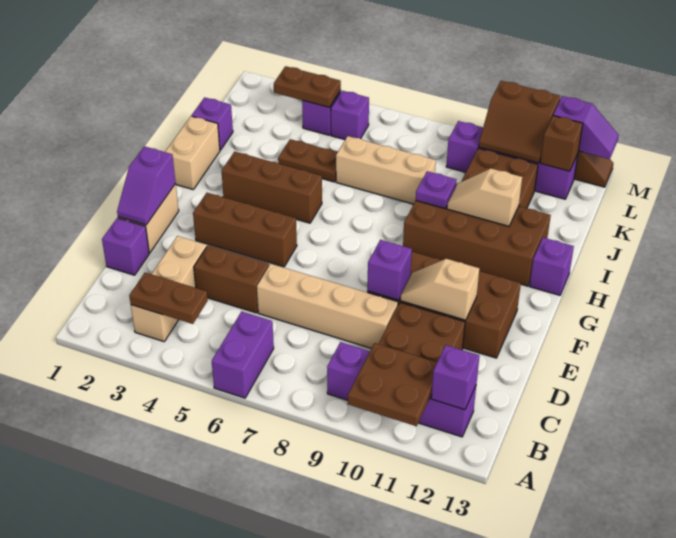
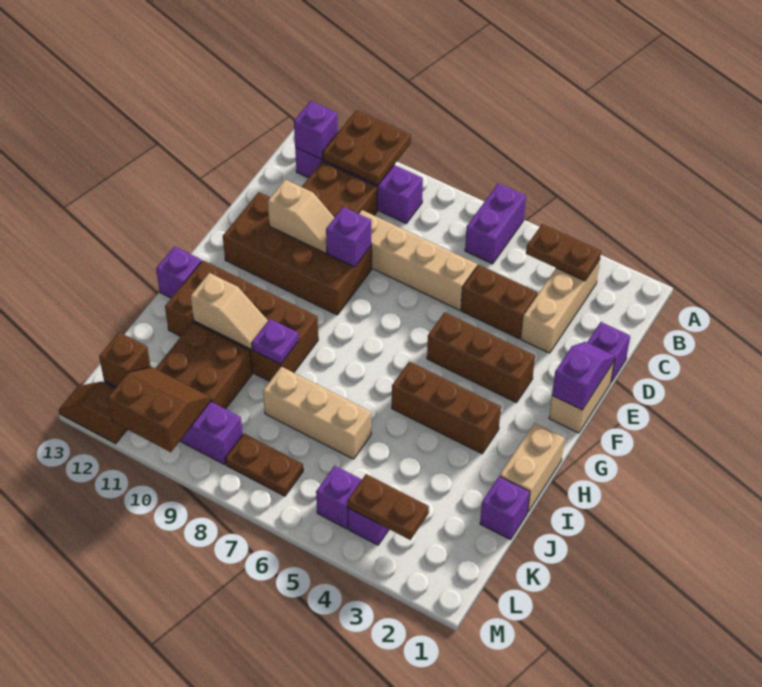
brown 1x2 plate [278,139,338,182] -> brown 1x2 plate moved to [225,434,303,496]
purple 1x2 slope [553,96,619,159] -> none

